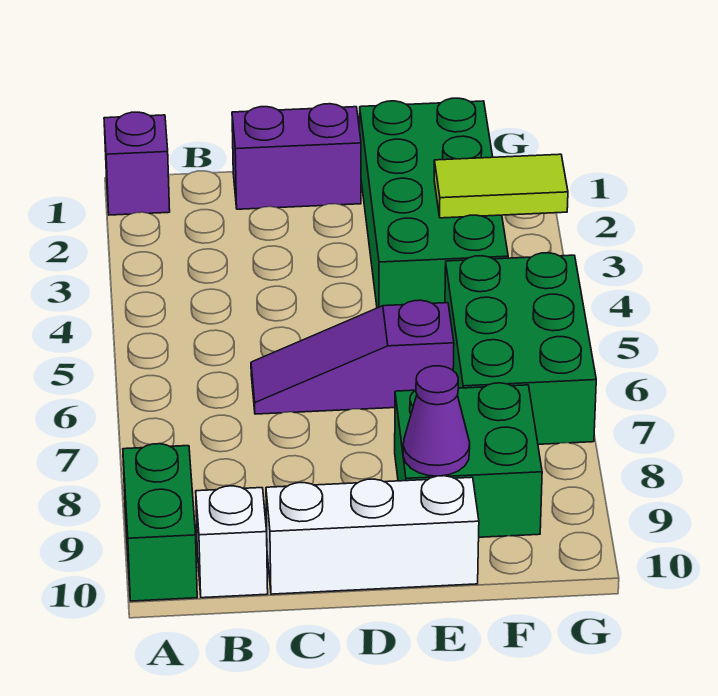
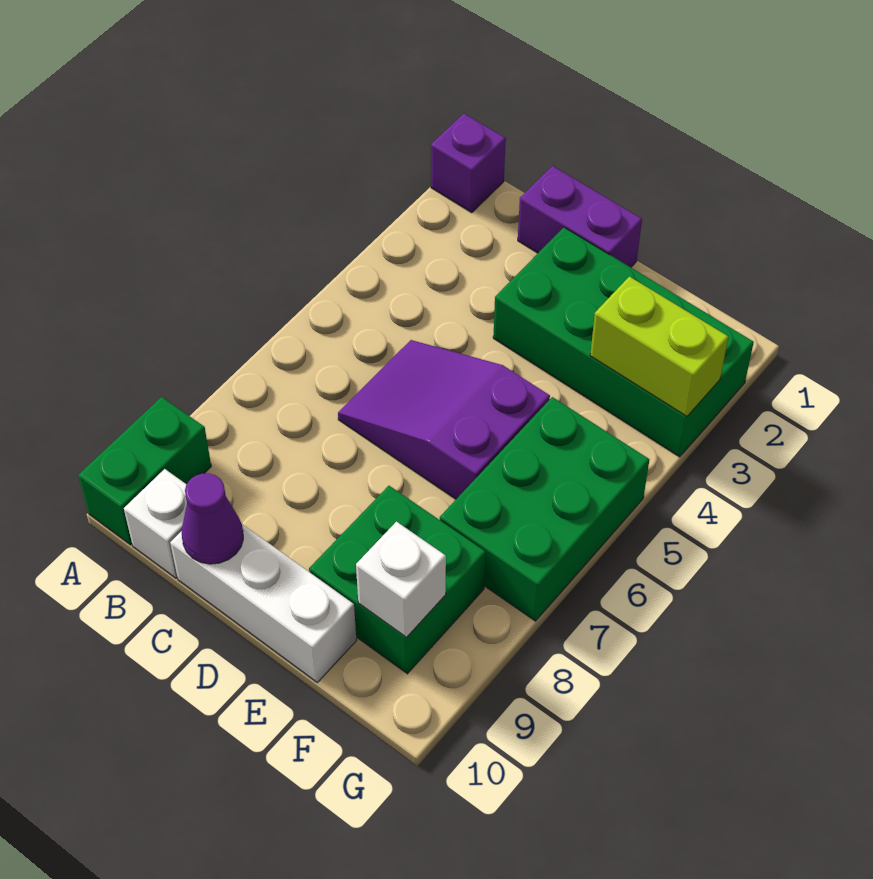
purple 1x3 slope [251,300,454,414] -> purple 2x3 slope [338,340,550,499]
green 2x4 brick [360,98,508,308] -> green 2x4 brick turned to [493,227,754,457]
purple 1x1 cone [403,366,470,476] -> purple 1x1 cone moved to [182,473,243,564]
lime 1x2 tile [434,154,568,218] -> lime 1x2 brick [590,277,728,416]
none -> white 1x1 brick [356,522,446,638]

